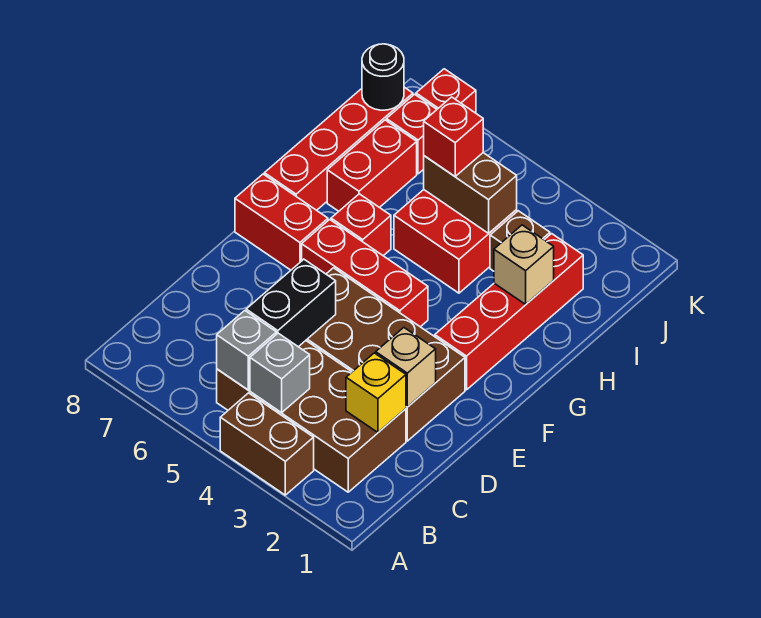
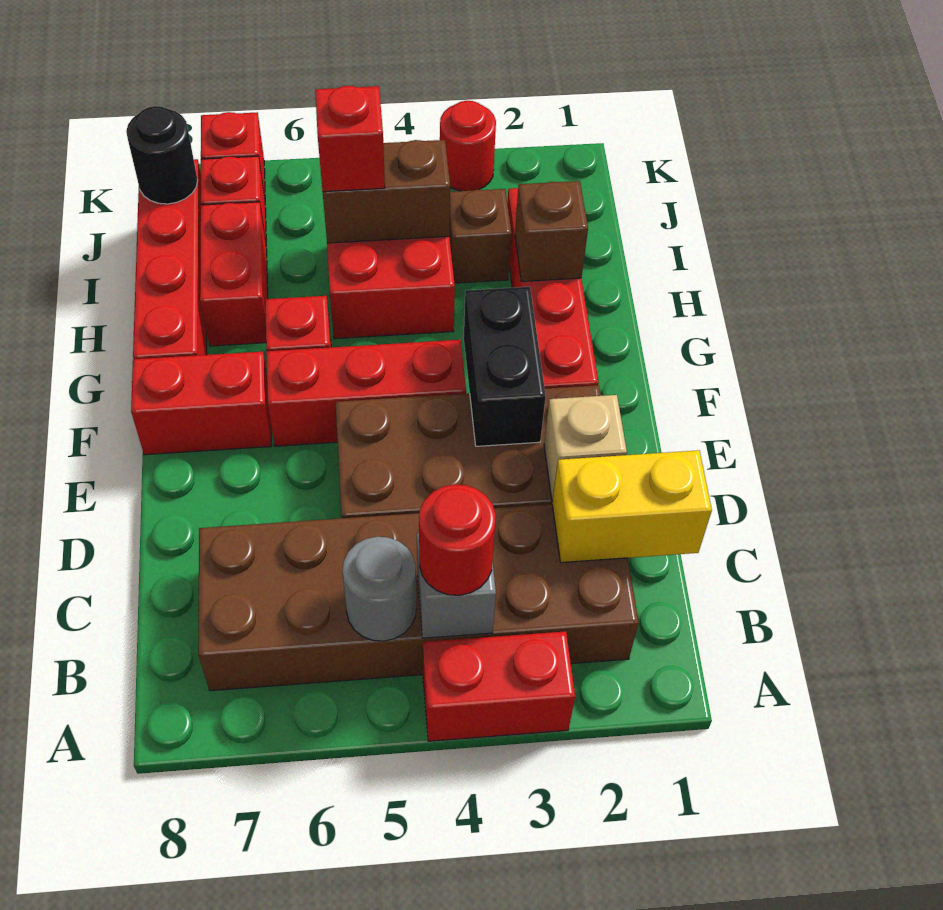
brown 1x2 brick [220,393,314,495] -> red 1x2 brick [423,631,575,741]
brown 2x4 brick [217,341,406,492] -> brown 2x6 brick [198,504,639,691]
none -> red 1x1 round brick [419,484,496,595]
grey 1x1 brick [217,311,276,390] -> grey 1x1 round brick [342,537,416,641]
yellow 1x1 brick [346,353,406,432] -> yellow 1x2 brick [552,450,712,563]
black 1x2 brick [246,259,336,347] -> black 1x2 brick moved to [464,287,546,446]
tan 1x1 brick [494,225,554,304] -> brown 1x1 brick [515,181,588,282]
none -> red 1x1 round brick [440,101,496,191]

